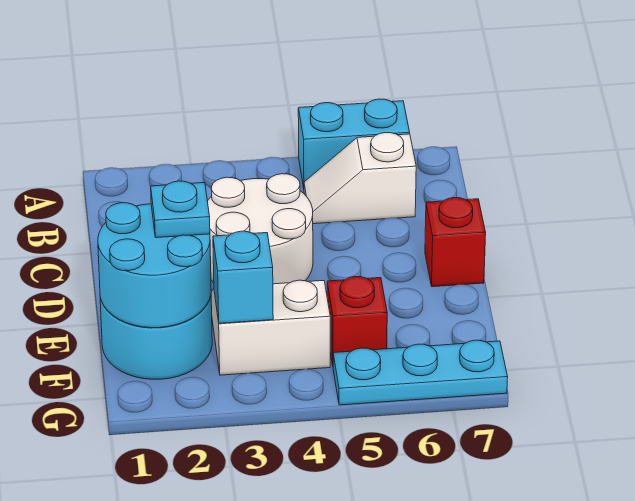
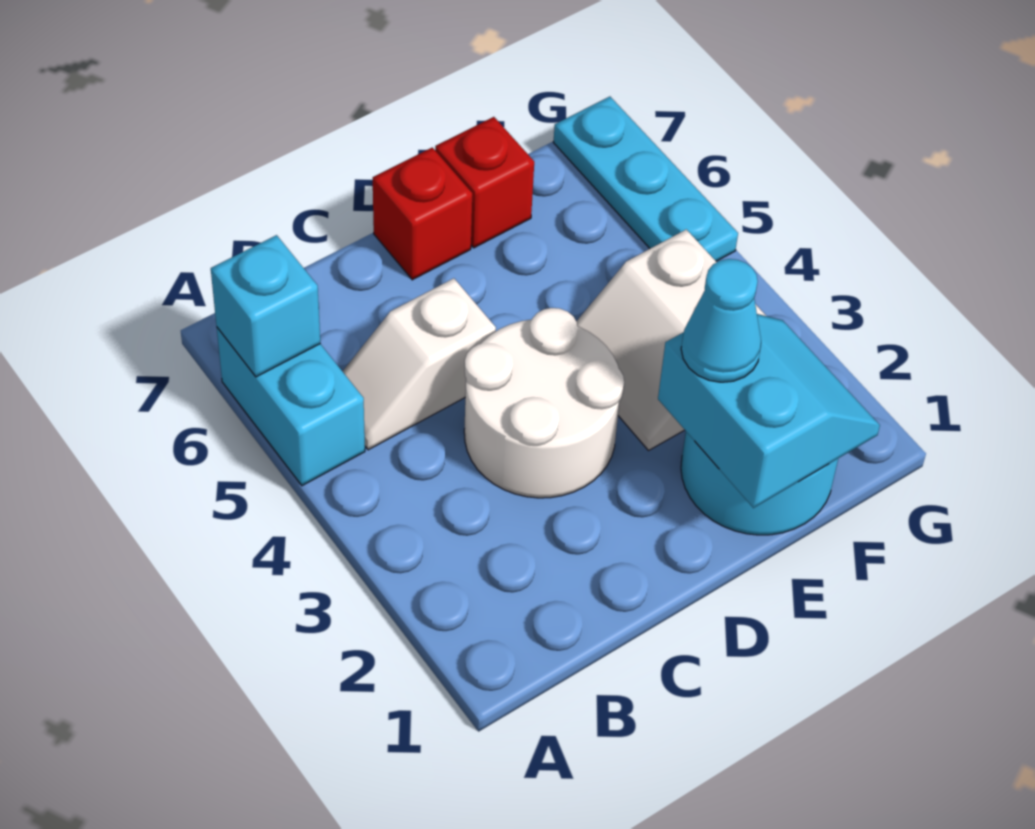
white 1x2 slope [304,133,416,224] -> white 1x2 slope turned to [342,278,496,450]
cyan 2x2 round brick [98,203,211,328] -> cyan 2x2 slope [658,314,880,508]
cyan 1x1 plate [151,181,210,238] -> cyan 1x1 cone [681,259,761,382]
cyan 1x1 brick [213,231,273,323] -> cyan 1x1 brick moved to [211,235,320,377]
red 1x1 brick [327,277,387,365] -> red 1x1 brick moved to [435,117,534,248]

